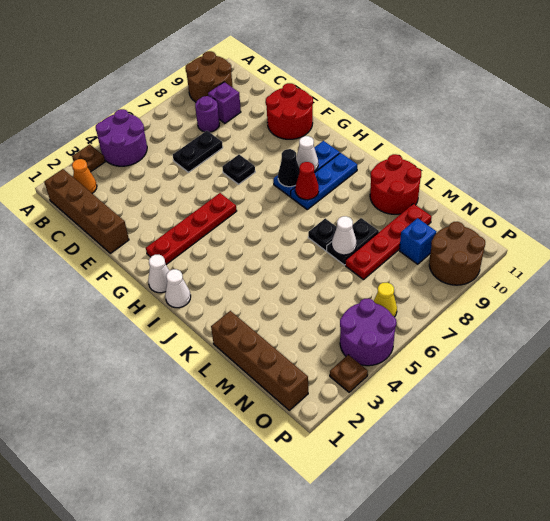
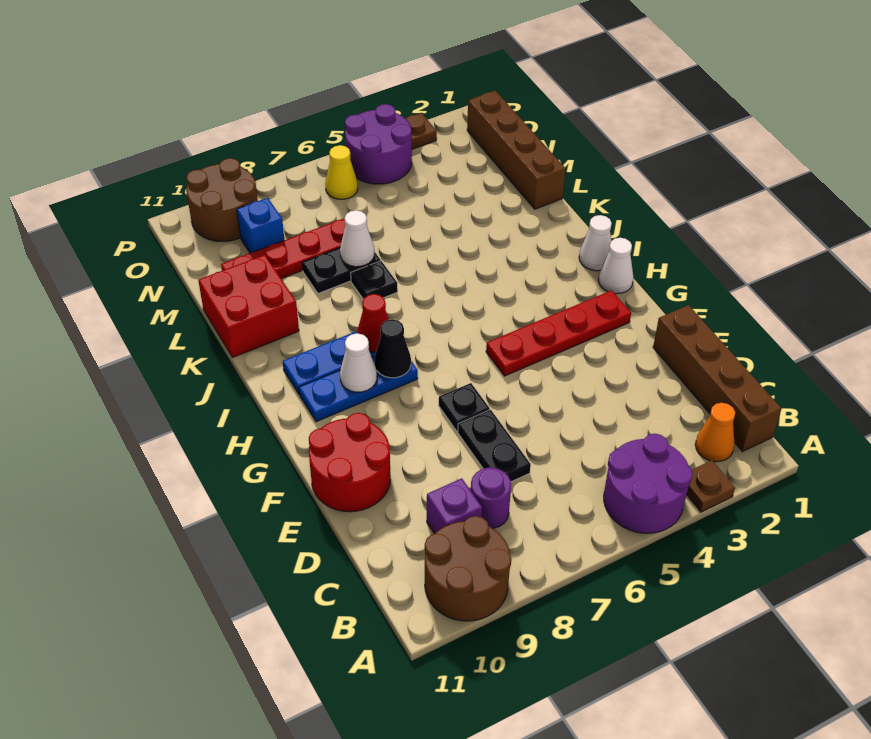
black 1x2 plate [173,131,223,172] -> black 1x2 plate turned to [458,410,531,482]
red 2x2 round brick [370,154,421,214] -> red 2x2 brick [198,255,299,357]

